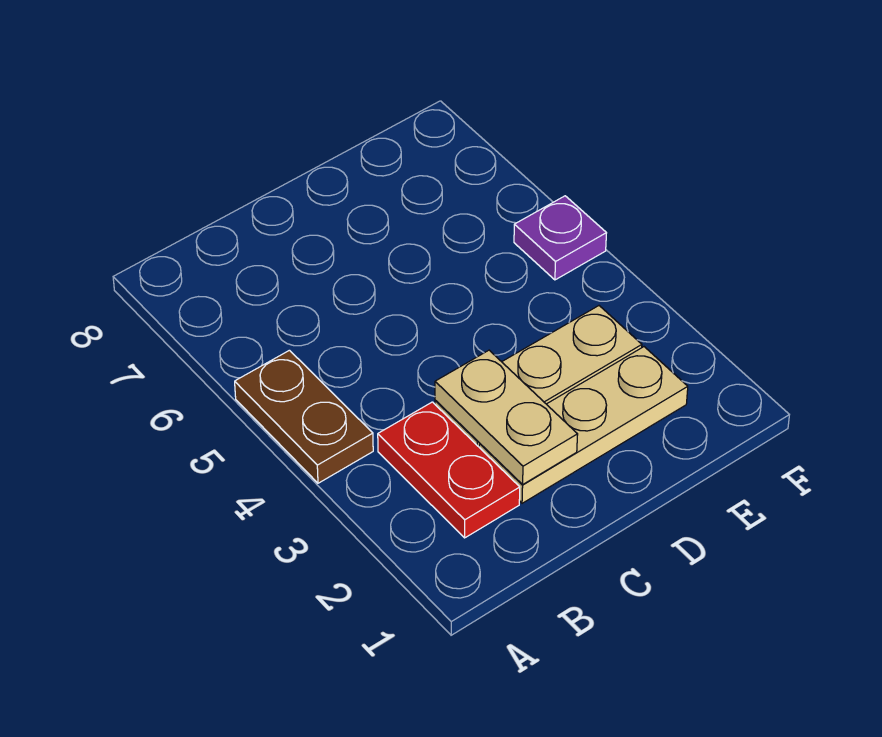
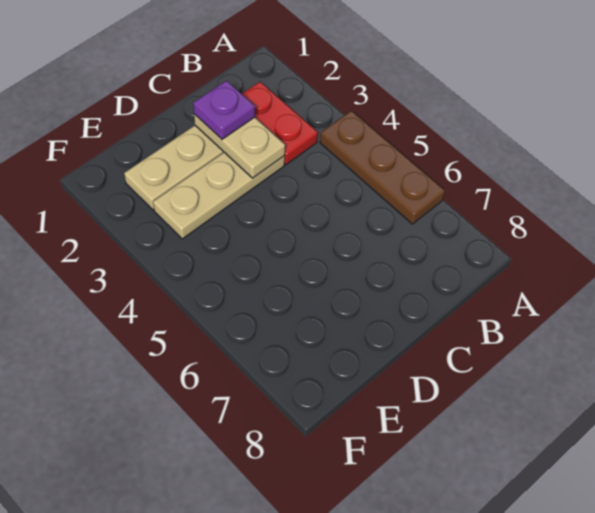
brown 1x2 plate [235,350,373,483] -> brown 1x3 plate [320,111,445,224]
purple 1x1 plate [514,196,606,280] -> purple 1x1 plate moved to [193,81,255,139]

